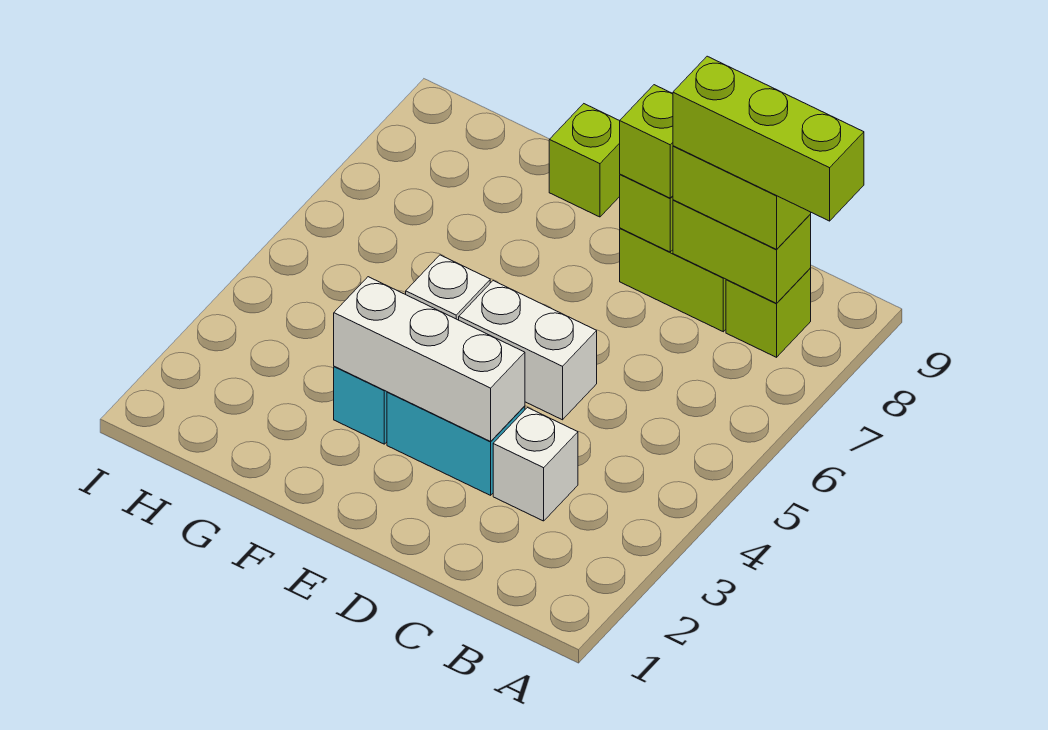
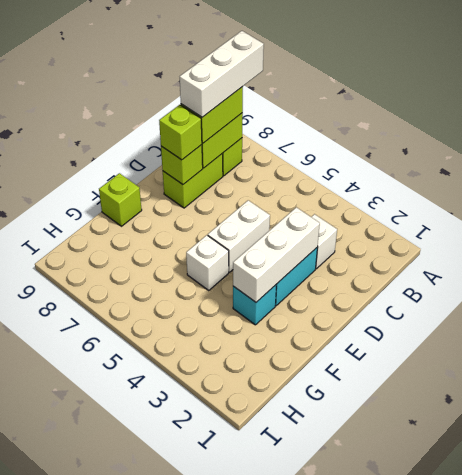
lime 1x3 brick [673,56,864,221] -> white 1x3 brick [180,31,264,117]

